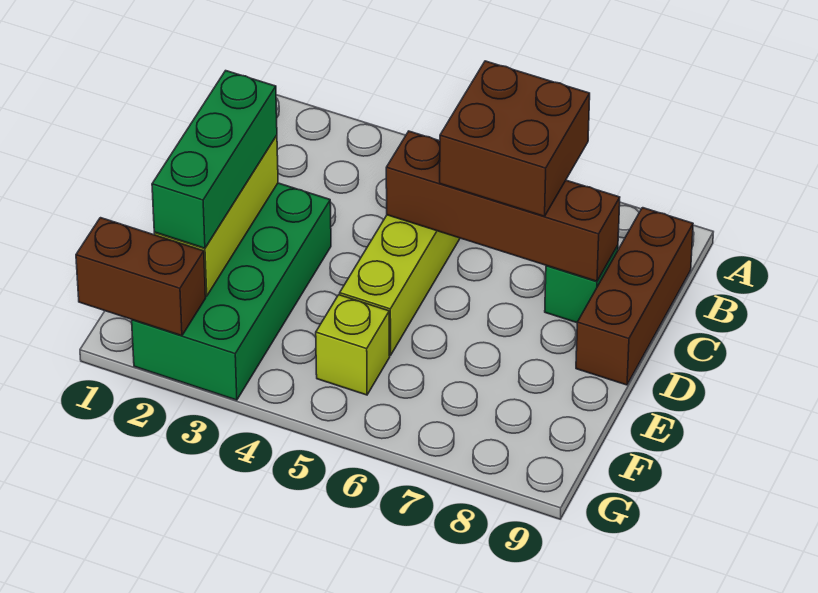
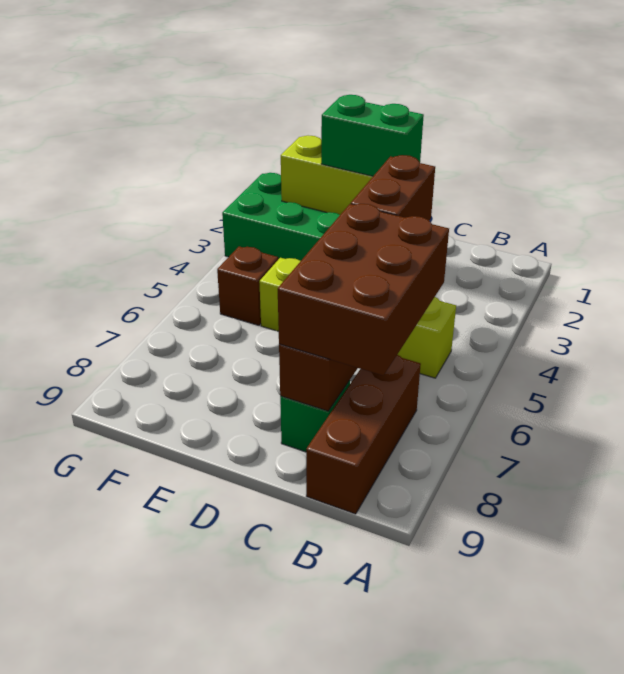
brown 2x2 brick [440,61,590,216] -> brown 2x3 brick [278,204,449,376]
brown 1x3 brick [576,208,693,385] -> brown 1x3 brick turned to [306,355,421,514]
green 1x3 brick [152,71,277,248] -> green 1x2 brick [321,95,424,176]
lime 1x1 brick [316,295,390,395] -> brown 1x1 brick [217,246,278,325]
brown 1x2 brick [76,218,206,336] -> brown 1x2 brick moved to [351,155,435,220]

